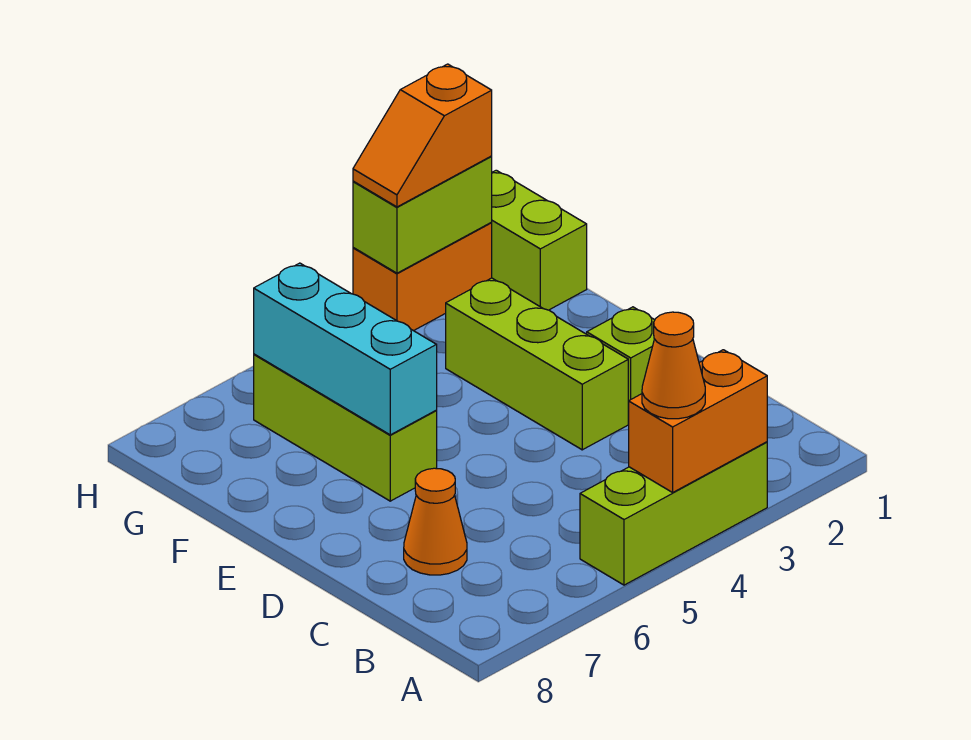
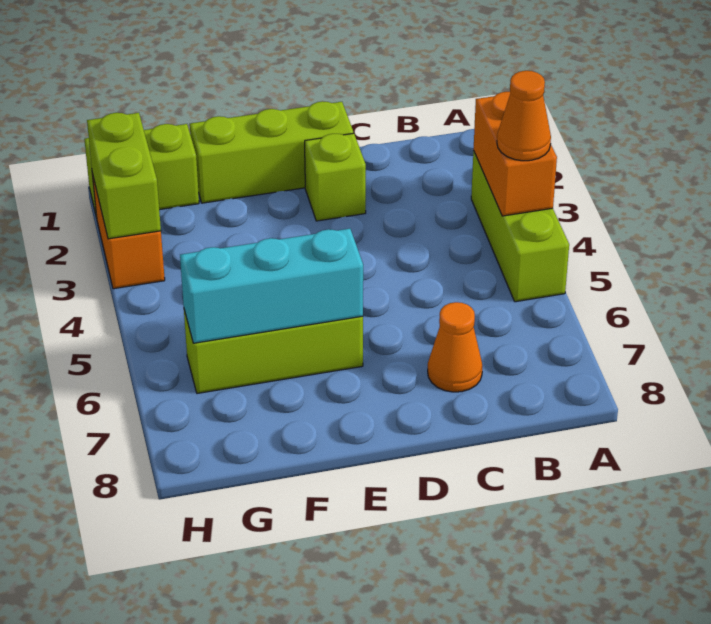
lime 1x3 brick [446,278,628,450] -> lime 1x3 brick moved to [190,101,353,203]
orange 1x2 slope [353,64,492,207] -> none

